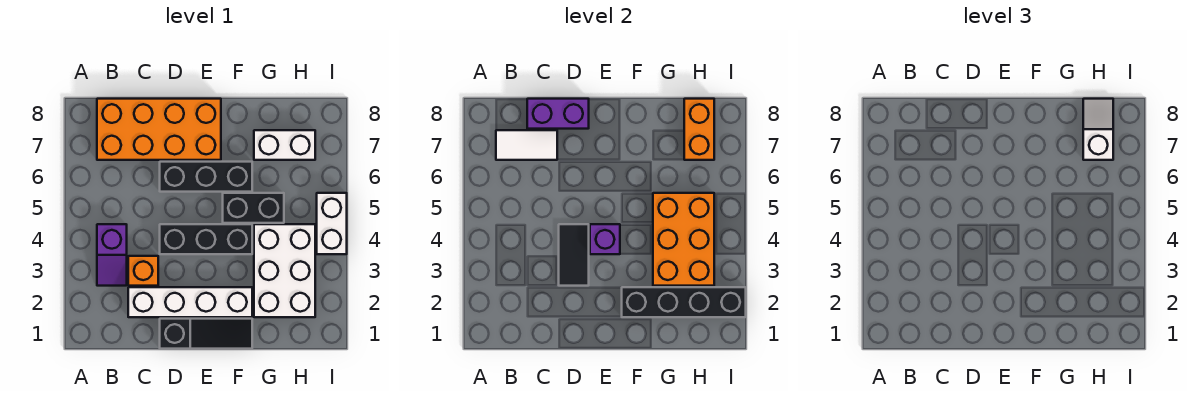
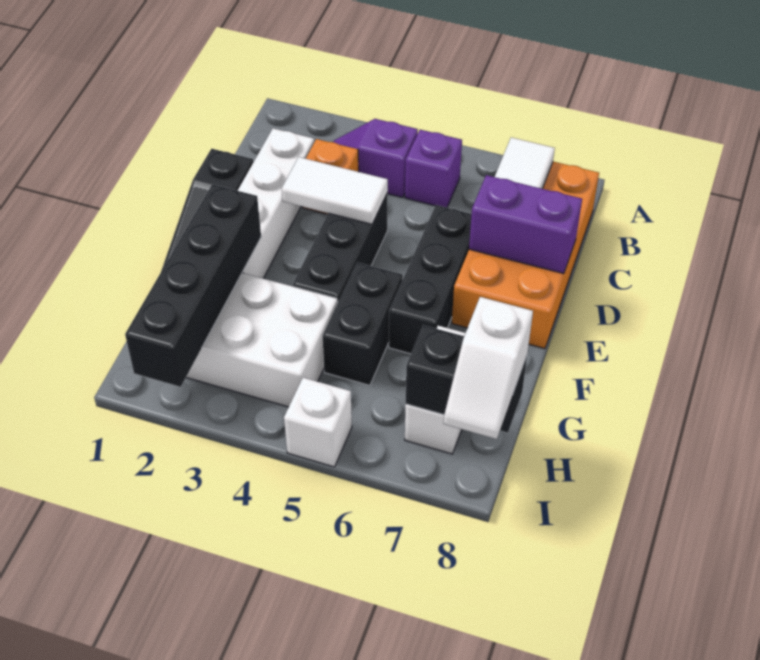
purple 1x2 brick [527,99,589,129] -> purple 1x2 brick turned to [469,175,582,274]
black 1x2 tile [559,224,589,286] -> white 1x2 tile [282,157,388,224]
purple 1x1 brick [590,224,620,254] -> purple 1x1 brick moved to [405,130,462,208]
orange 2x3 brick [653,193,714,286] -> none
orange 1x2 brick [684,99,714,160] -> black 1x2 brick [406,325,527,433]
white 1x2 slope [1083,99,1113,160] -> white 1x2 slope turned to [443,297,533,439]
white 1x2 brick [317,193,347,254] -> white 1x1 brick [284,378,352,467]

